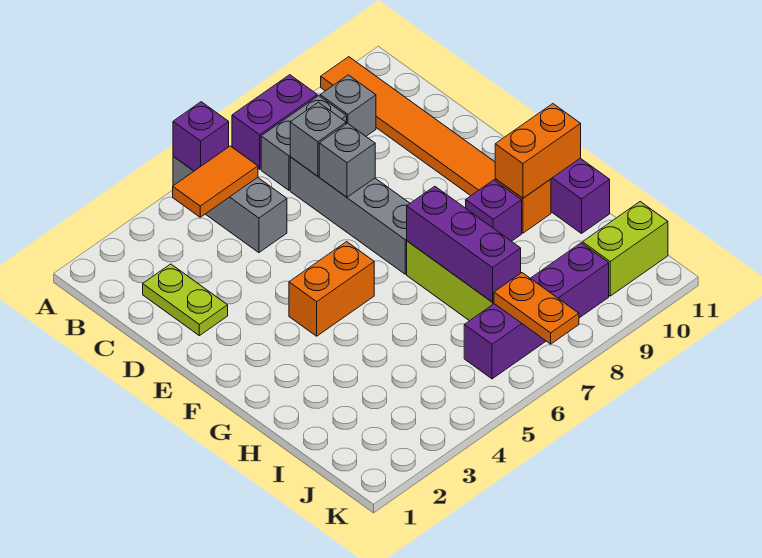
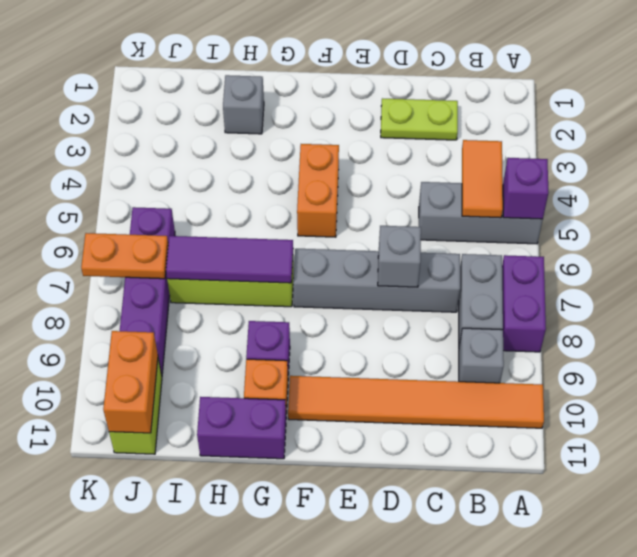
grey 1x1 brick [290,102,346,176] -> grey 1x1 brick moved to [223,75,264,134]
purple 1x3 brick [407,186,521,302] -> purple 1x3 tile [166,236,293,283]
orange 1x2 brick [495,104,581,198] -> orange 1x2 brick moved to [103,331,158,433]

